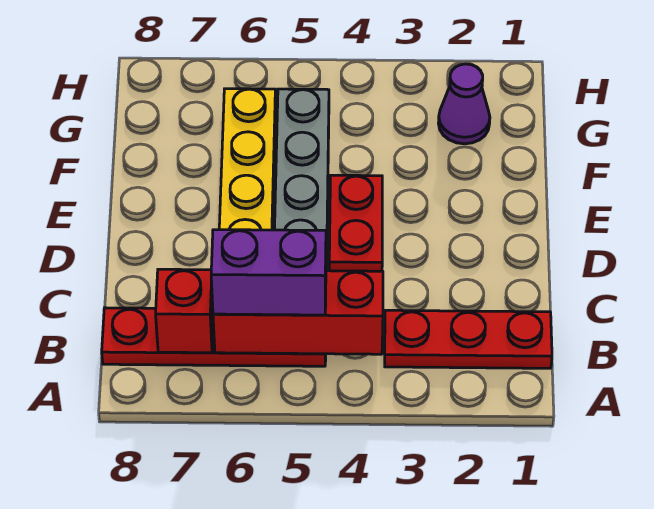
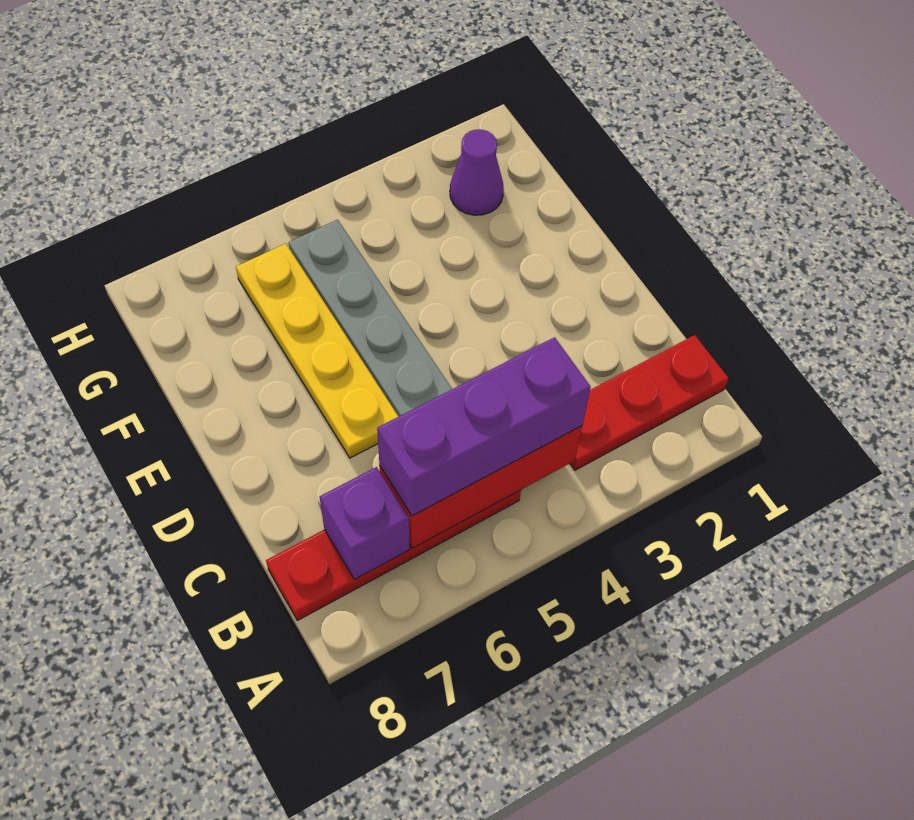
purple 1x2 brick [211,230,326,315] -> purple 1x3 brick [377,337,591,516]
red 1x1 brick [156,269,213,353] -> purple 1x1 brick [320,467,409,579]
red 1x2 plate [329,175,382,271] -> none

